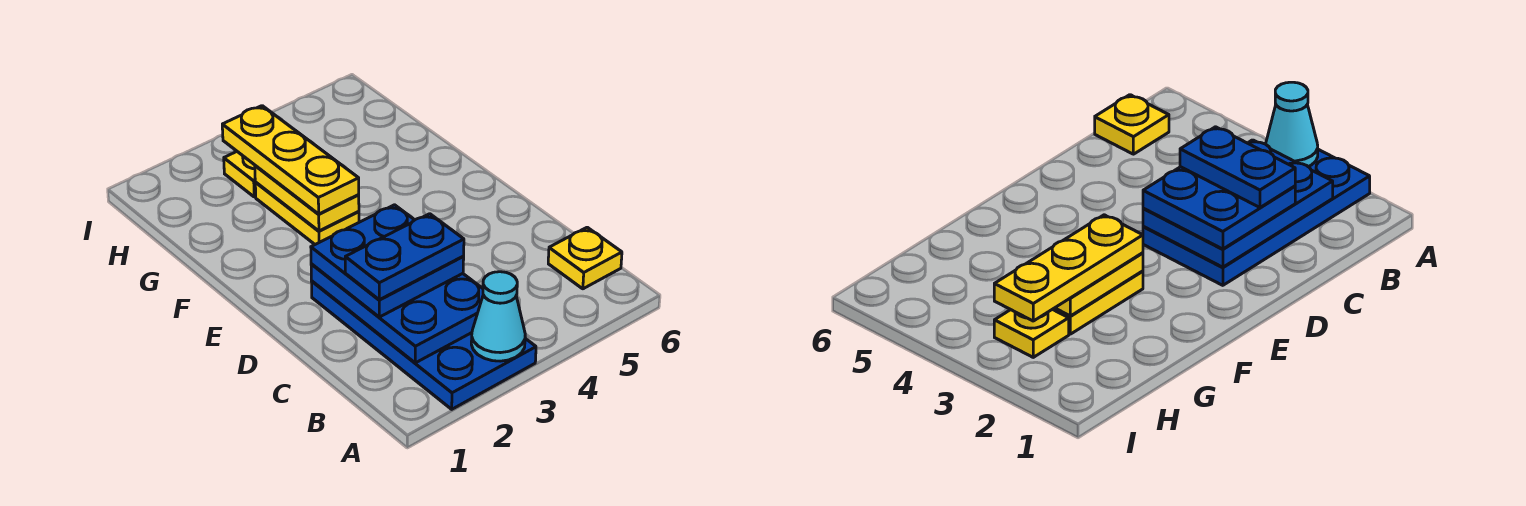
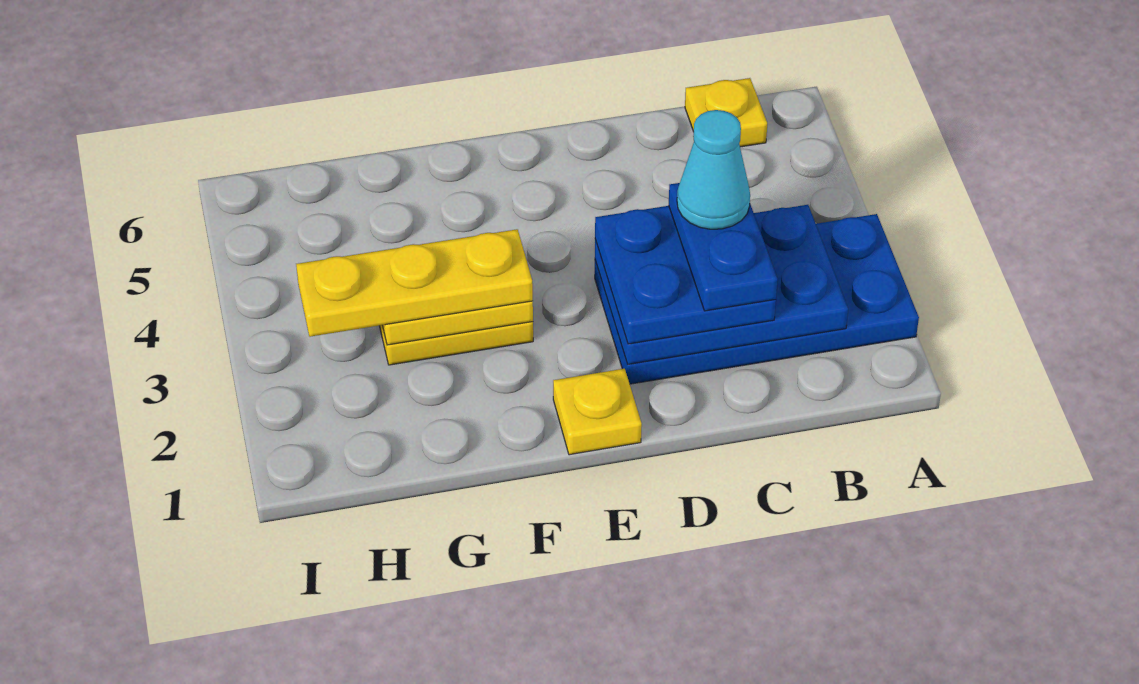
cyan 1x1 cone [471,272,525,361] -> cyan 1x1 cone moved to [677,110,750,229]
yellow 1x1 plate [224,152,256,197] -> yellow 1x1 plate moved to [553,369,642,455]

